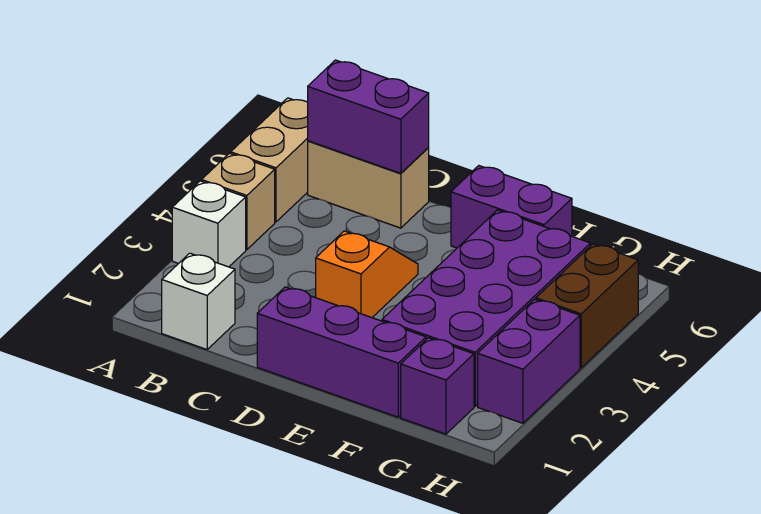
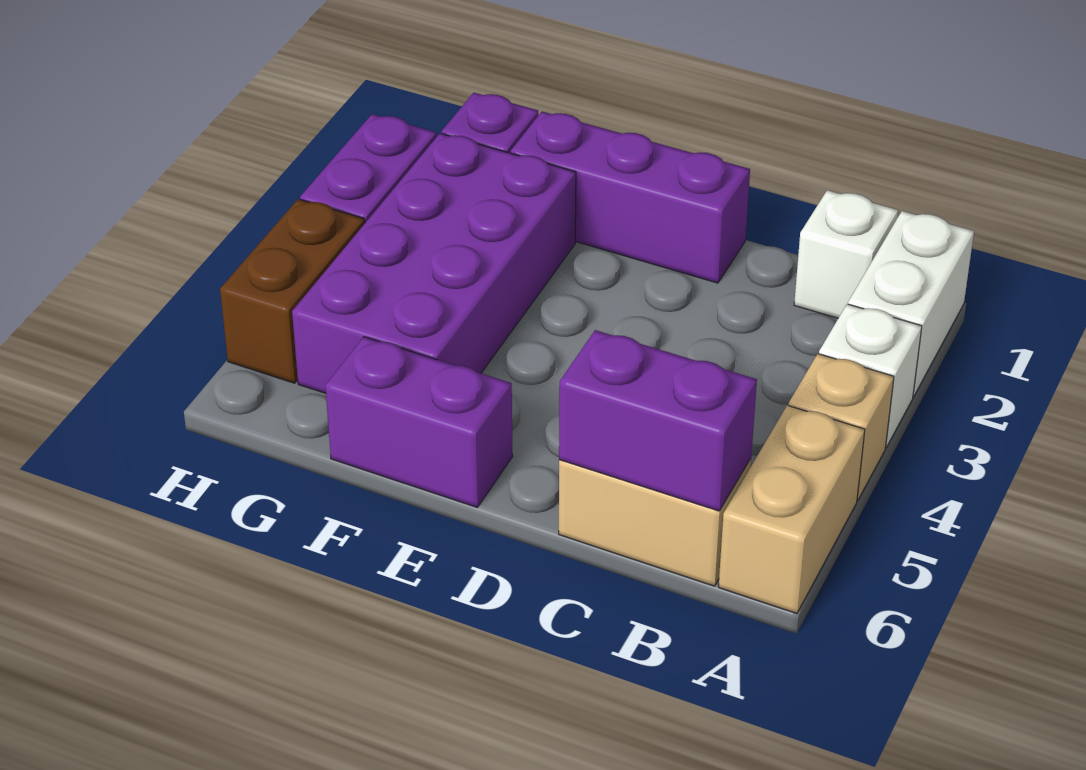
none -> white 1x2 brick [848,211,974,397]
orange 1x2 slope [315,231,418,318] -> none

